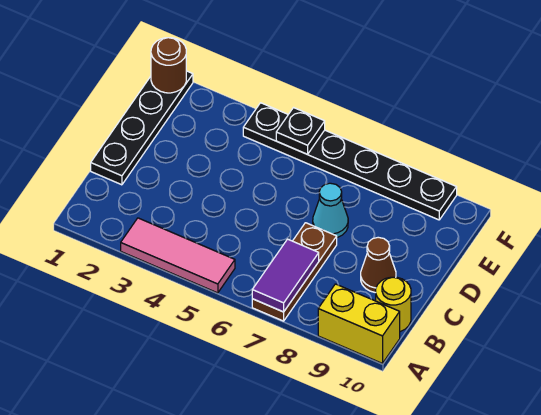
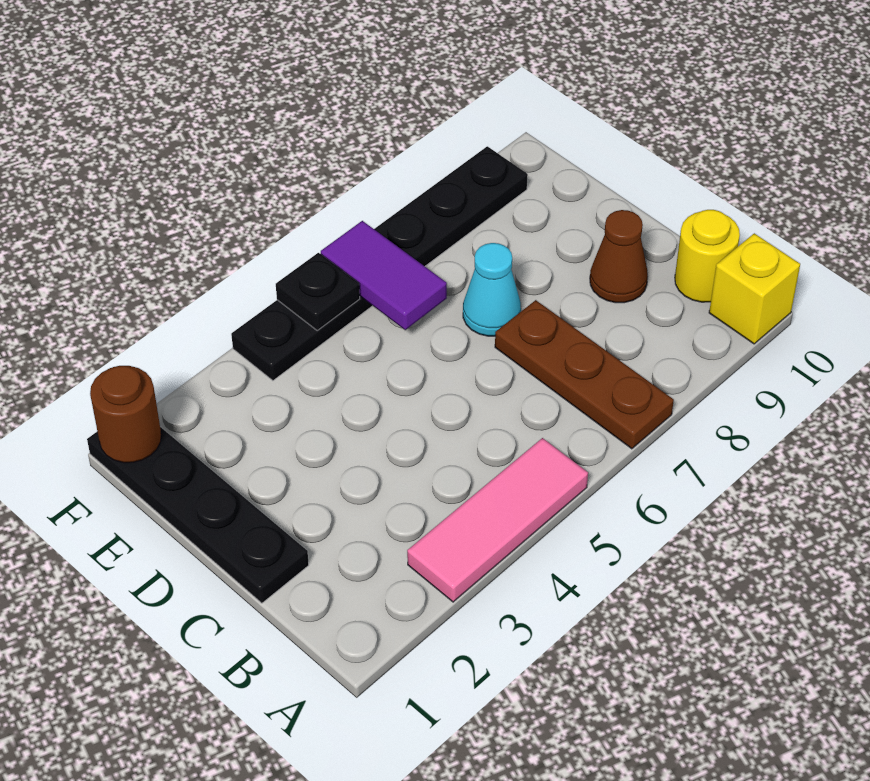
purple 1x2 tile [252,239,319,312] -> purple 1x2 tile moved to [321,221,447,330]
yellow 1x2 brick [318,284,400,363] -> yellow 1x1 brick [709,233,800,344]

